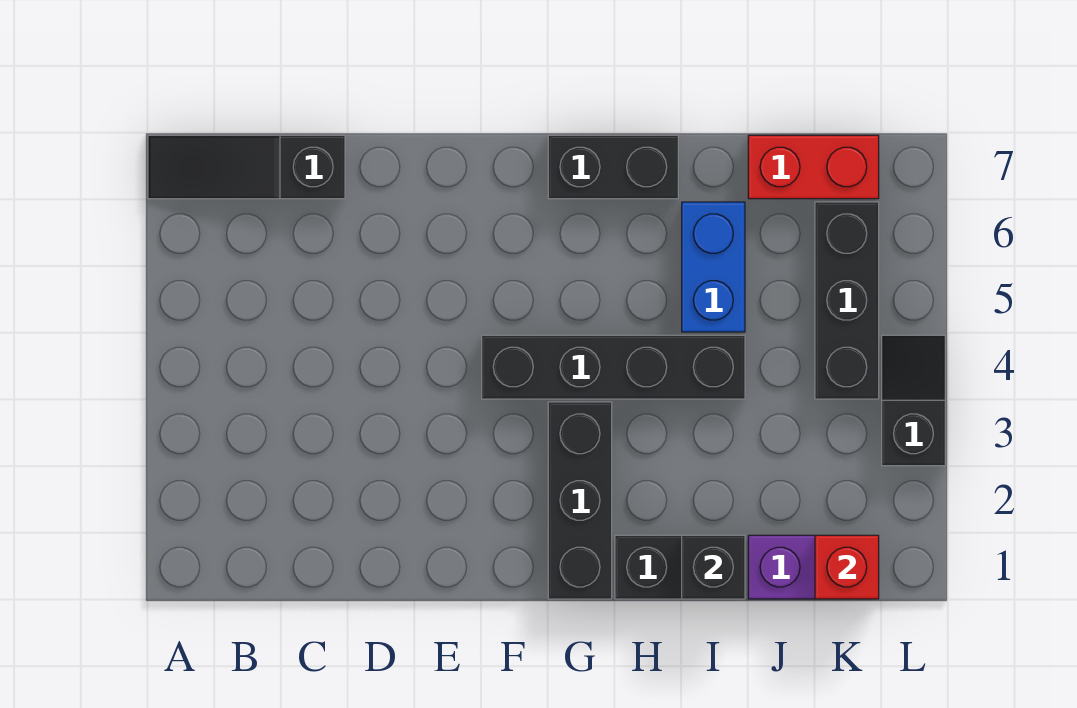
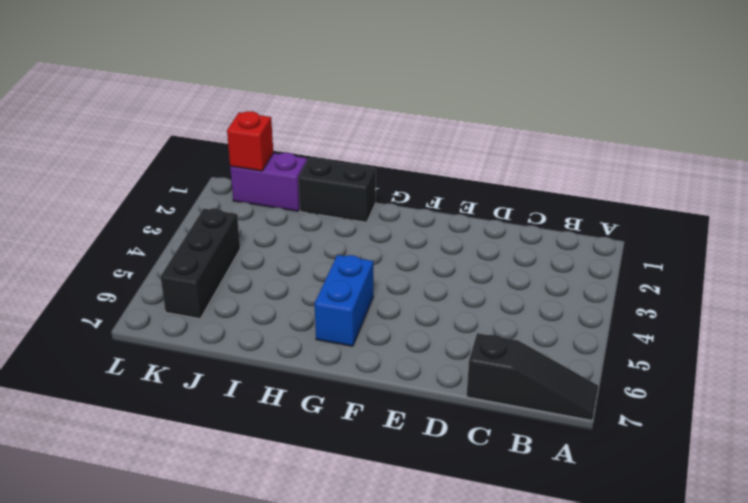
black 1x4 brick [482,335,745,399] -> none
black 1x3 brick [548,402,612,599] -> none
black 1x2 brick [548,135,678,199] -> none
black 1x1 brick [682,535,745,599] -> none
blue 1x2 brick [682,202,745,332] -> blue 1x2 brick moved to [315,255,373,346]
red 1x2 brick [748,135,879,199] -> none
black 1x2 slope [882,335,945,466] -> none

